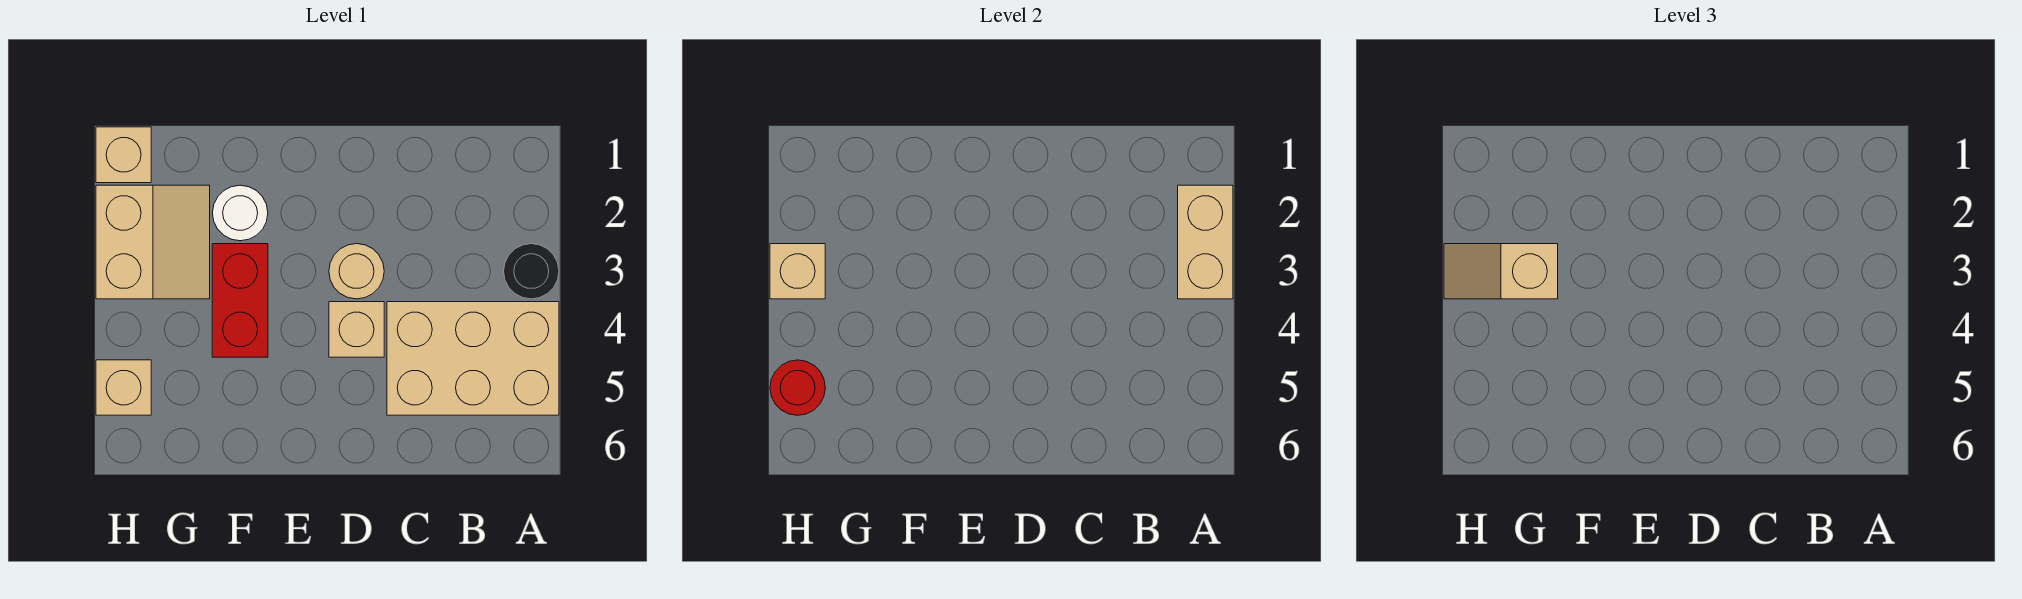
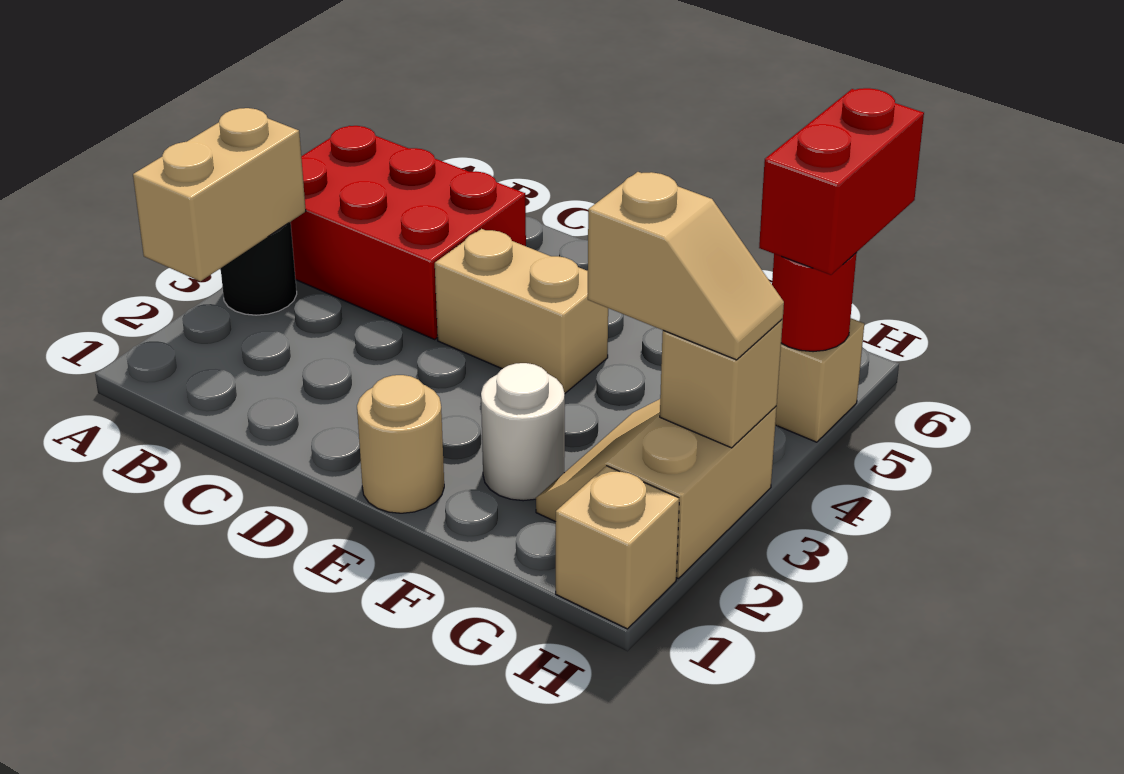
tan 2x3 brick [387,302,559,415] -> red 2x3 brick [291,126,526,339]
tan 1x1 round brick [329,244,384,299] -> tan 1x1 round brick moved to [357,375,444,513]
tan 1x1 brick [329,302,384,357] -> tan 1x2 brick [435,229,608,393]
red 1x2 brick [212,244,268,357] -> red 1x2 brick moved to [759,88,924,275]

